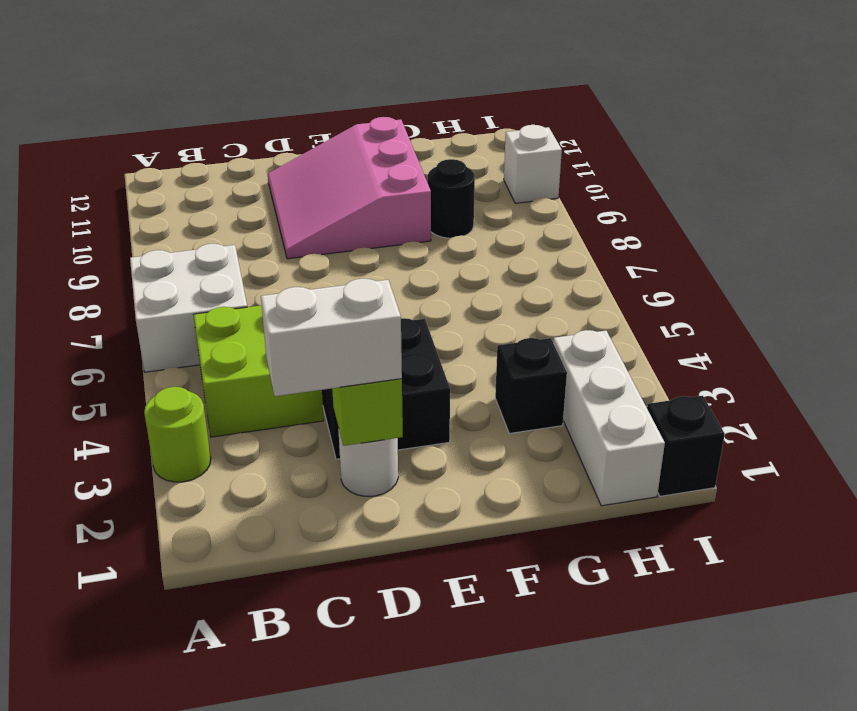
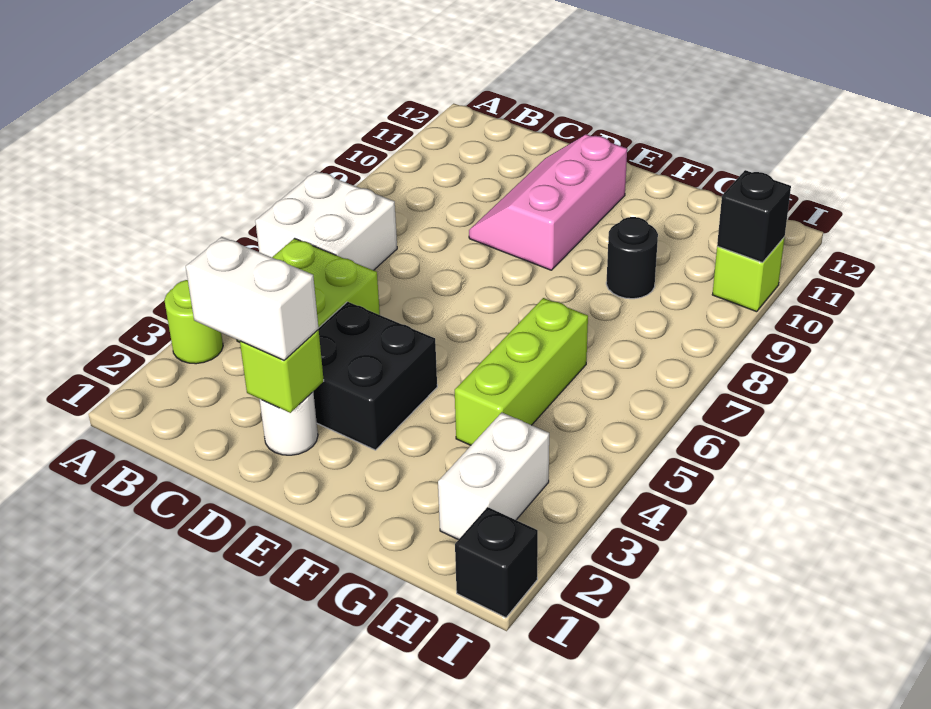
pink 3x3 slope [268,117,431,259] -> pink 2x3 slope [469,134,627,270]
black 1x1 brick [495,338,567,433] -> black 1x1 brick moved to [717,170,791,263]
none -> lime 1x3 brick [455,298,588,445]
white 1x3 brick [553,330,665,506] -> white 1x2 brick [438,413,549,540]
white 1x1 brick [504,125,562,203] -> lime 1x1 brick [712,237,785,312]

